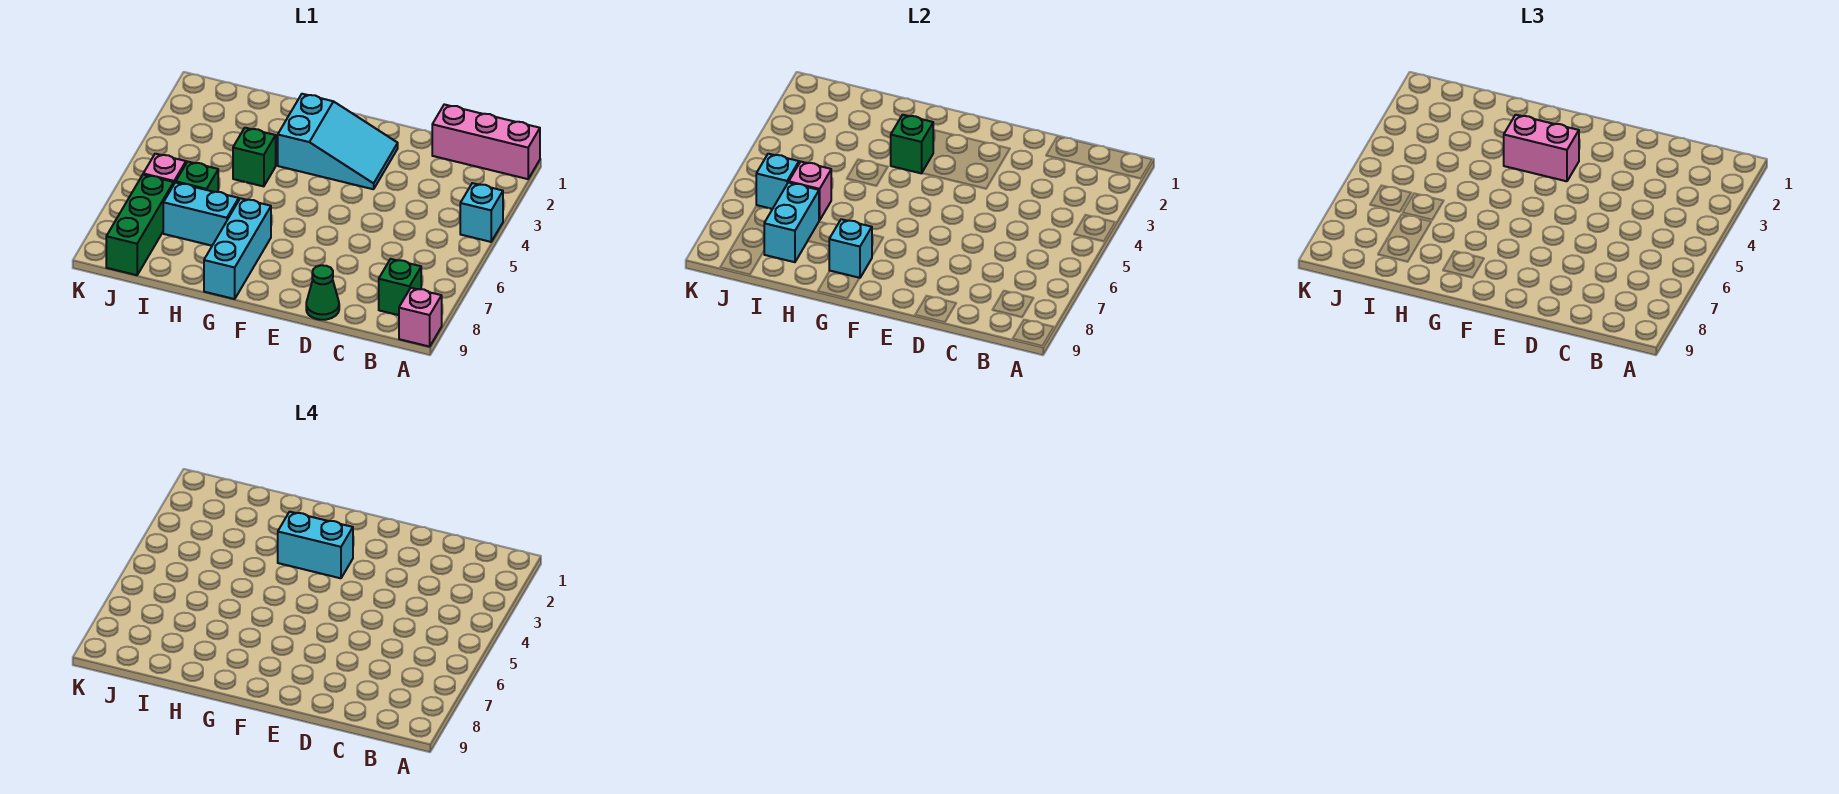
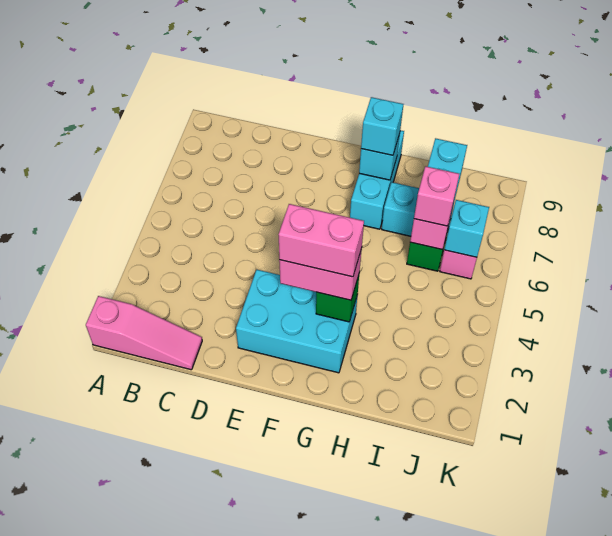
pink 1x3 brick [432,104,540,179] -> pink 1x3 slope [86,296,202,370]
cyan 1x1 brick [460,183,503,242] -> cyan 1x1 brick moved to [361,97,403,155]
pink 1x1 brick [399,288,442,347] -> pink 1x1 brick moved to [414,166,459,226]
green 1x1 brick [379,259,421,315] -> none
green 1x1 cone [306,265,339,320] -> none
cyan 2x3 slope [278,94,398,189] -> cyan 2x3 brick [236,270,358,373]
cyan 1x2 brick [278,512,353,578] -> pink 1x2 brick [279,204,364,277]
green 1x1 brick [233,128,276,186] -> none
green 1x3 brick [106,175,174,275] -> none

